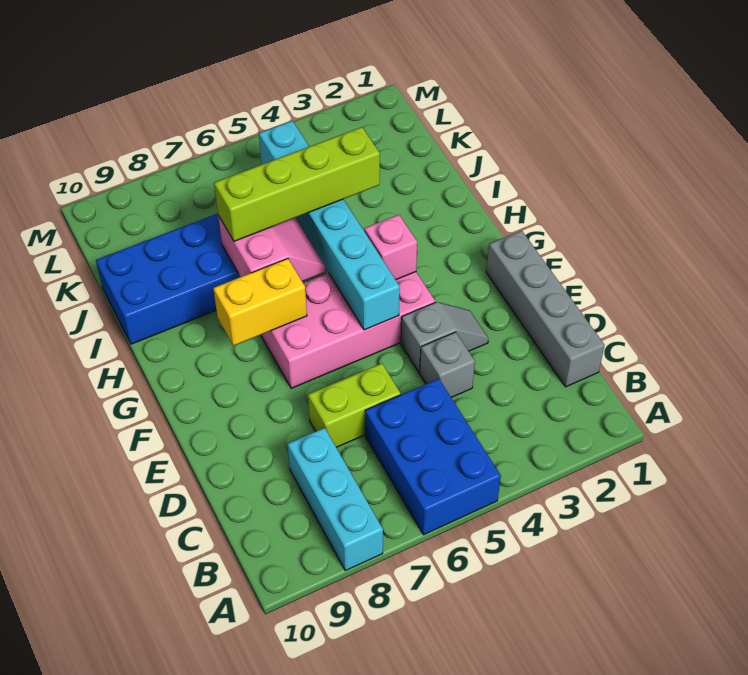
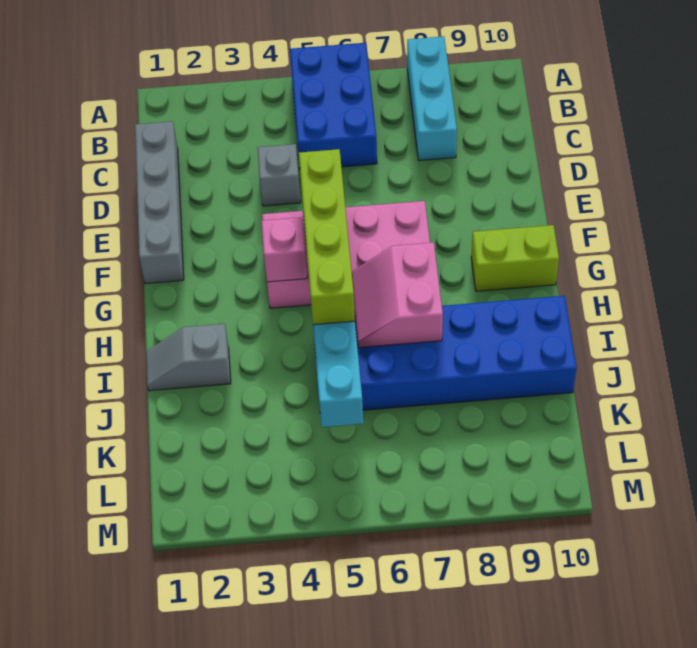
lime 1x2 brick [308,363,401,447] -> lime 1x2 brick moved to [471,225,559,291]
grey 1x2 slope [401,302,488,373] -> grey 1x2 slope moved to [146,324,231,391]
yellow 1x2 brick [213,259,307,346] -> none
lime 1x4 brick [214,127,380,241] -> lime 1x4 brick turned to [299,149,355,325]

